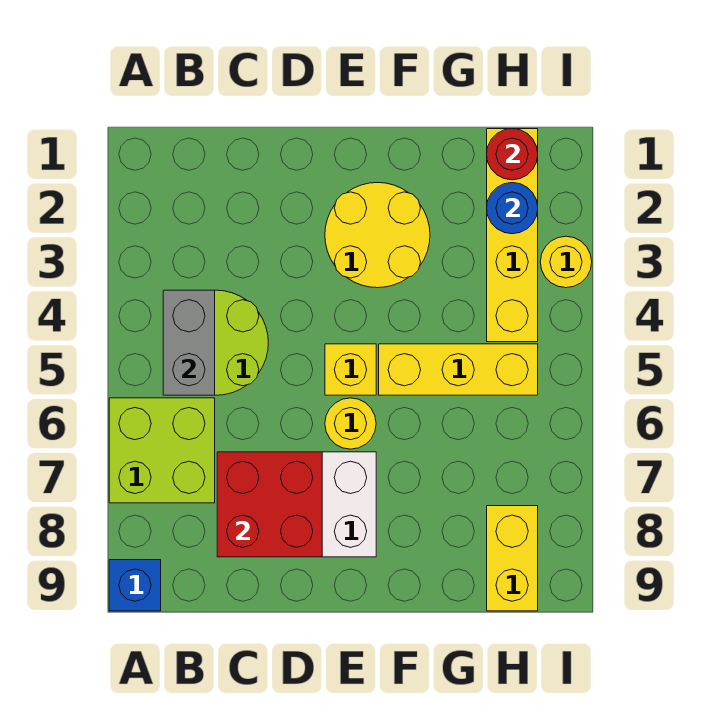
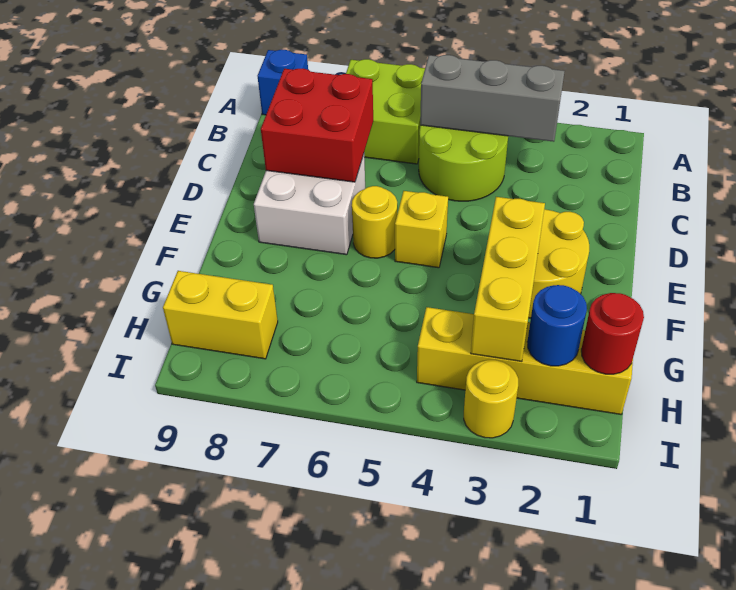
grey 1x2 brick [163,290,215,395] -> grey 1x3 brick [420,55,565,142]
yellow 1x3 brick [379,344,538,395] -> yellow 1x3 brick moved to [471,197,545,361]

